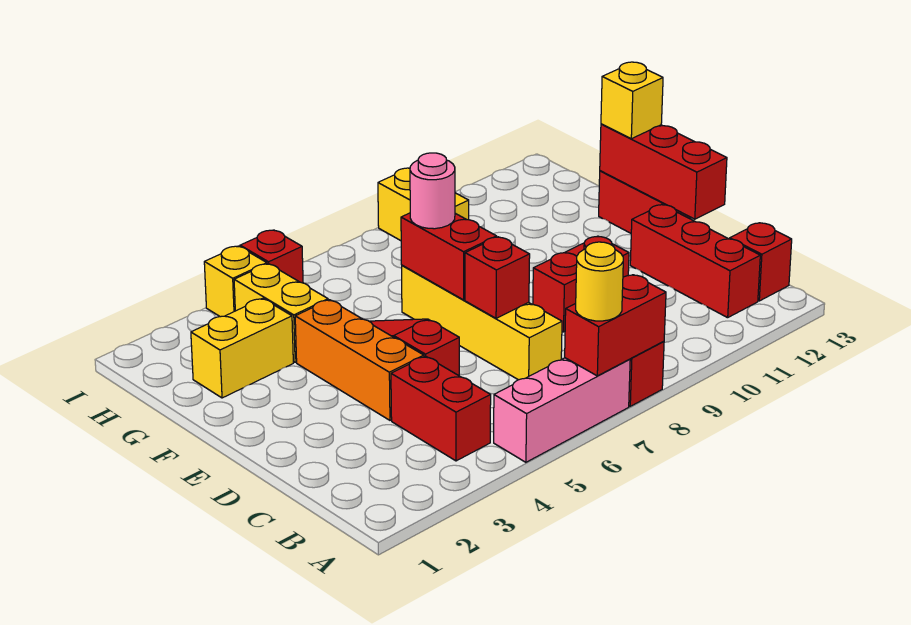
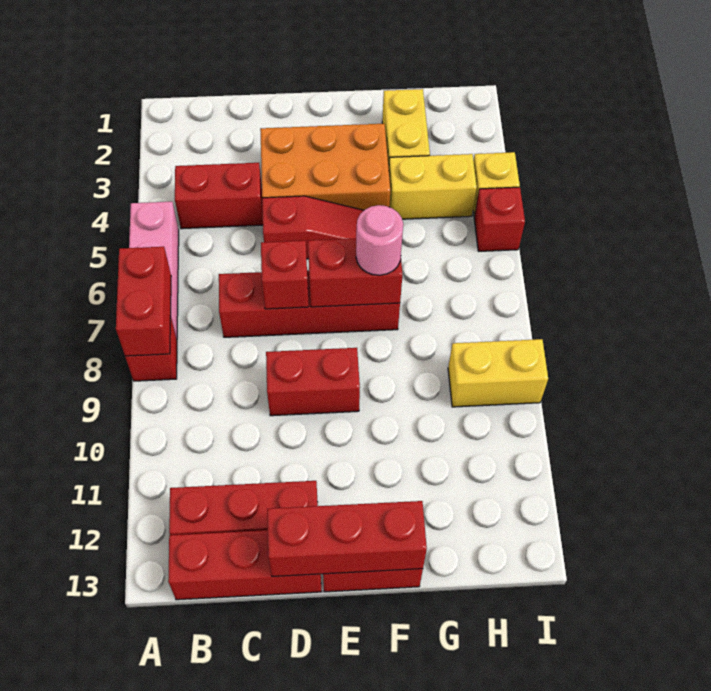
yellow 1x1 round brick [576,242,623,321] -> none
red 1x1 brick [730,223,792,301] -> red 1x3 brick [168,530,322,600]
yellow 1x4 brick [402,265,562,380] -> red 1x4 brick [219,270,400,337]
orange 1x3 brick [295,300,424,420] -> orange 2x3 brick [260,124,390,210]
red 1x2 brick [533,236,629,332] -> red 1x2 brick turned to [266,348,360,416]
yellow 1x1 brick [601,62,663,139] -> none

